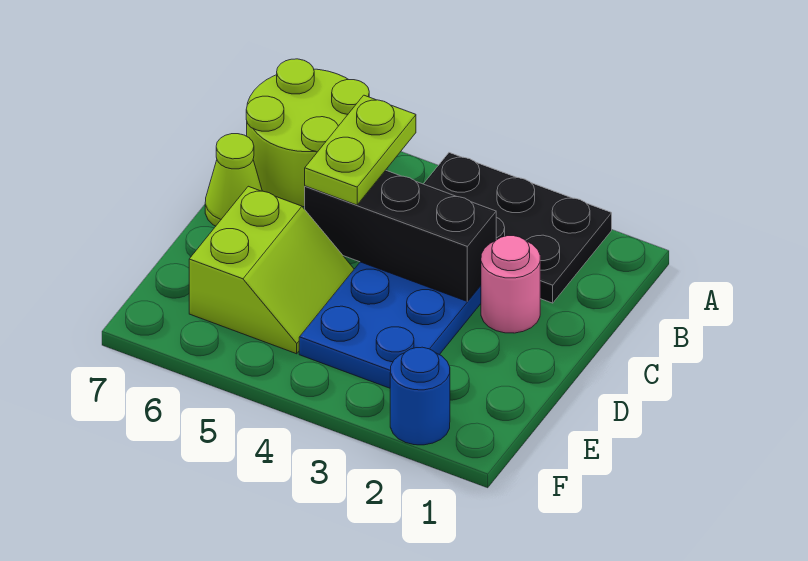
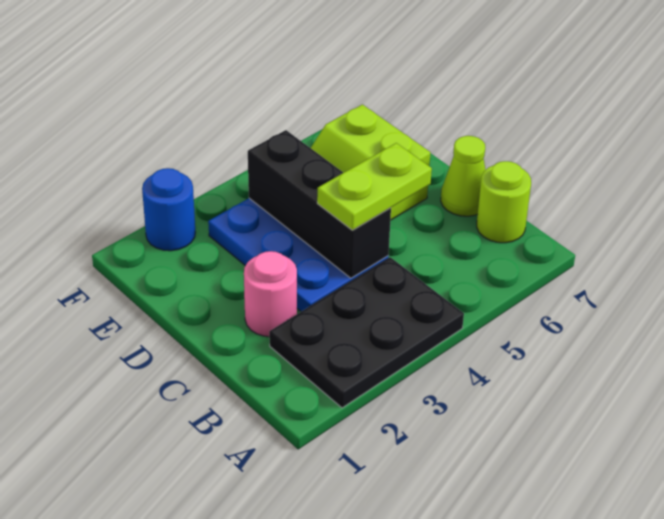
lime 2x2 round brick [246,59,369,207] -> lime 1x1 round brick [477,161,531,243]
lime 1x2 plate [305,95,416,205] -> lime 1x2 plate turned to [317,143,432,230]
black 1x3 brick [305,170,496,302] -> black 1x3 brick turned to [248,130,391,278]

